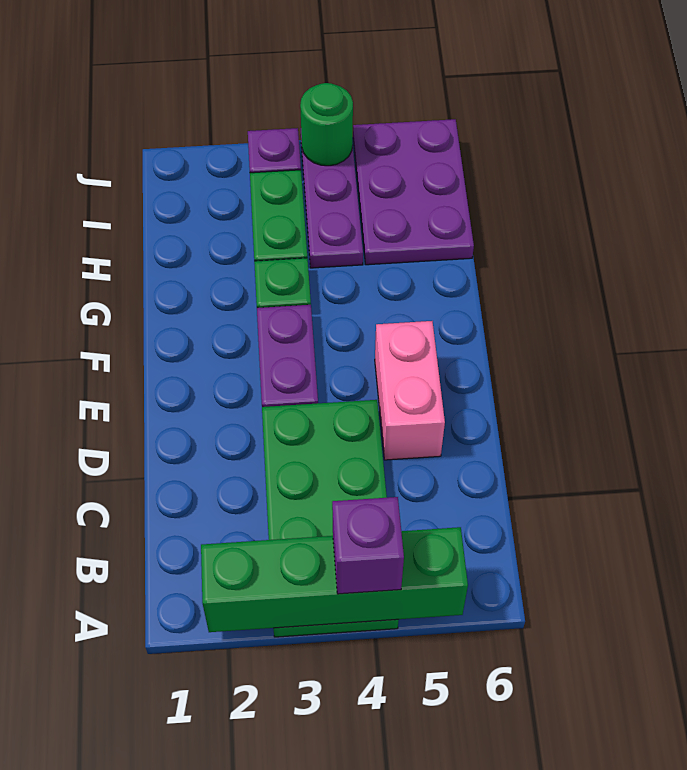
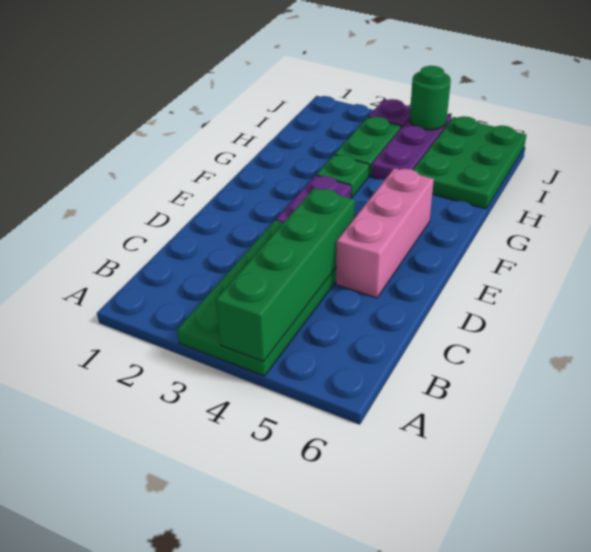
green 1x4 brick [201,527,468,632] -> green 1x4 brick turned to [216,188,355,361]
purple 1x1 brick [332,497,404,594] -> none
pink 1x2 brick [375,321,445,460] -> pink 1x3 brick [336,168,434,298]
purple 2x3 plate [353,119,474,265] -> green 2x3 plate [413,116,526,209]

